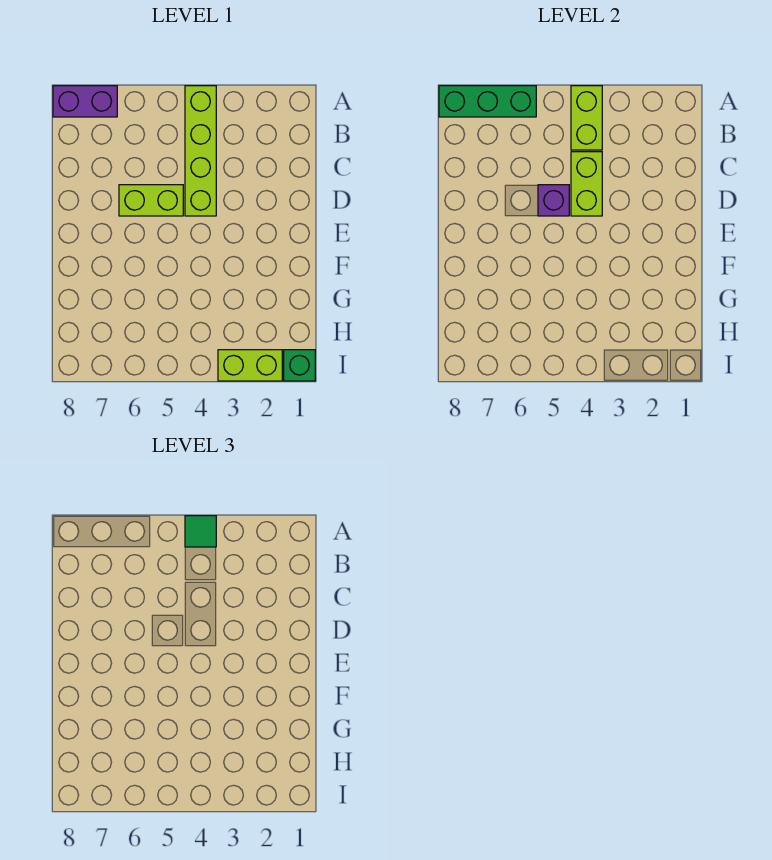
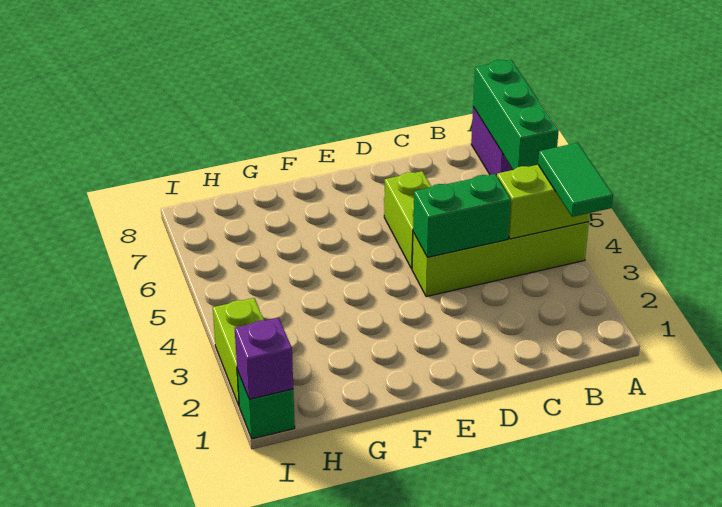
green 1x1 tile [185,516,216,547] -> green 1x2 tile [538,143,613,217]
lime 1x2 brick [571,152,602,216] -> green 1x2 brick [413,174,511,257]
purple 1x1 brick [538,185,569,216] -> purple 1x1 brick moved to [235,318,293,399]

